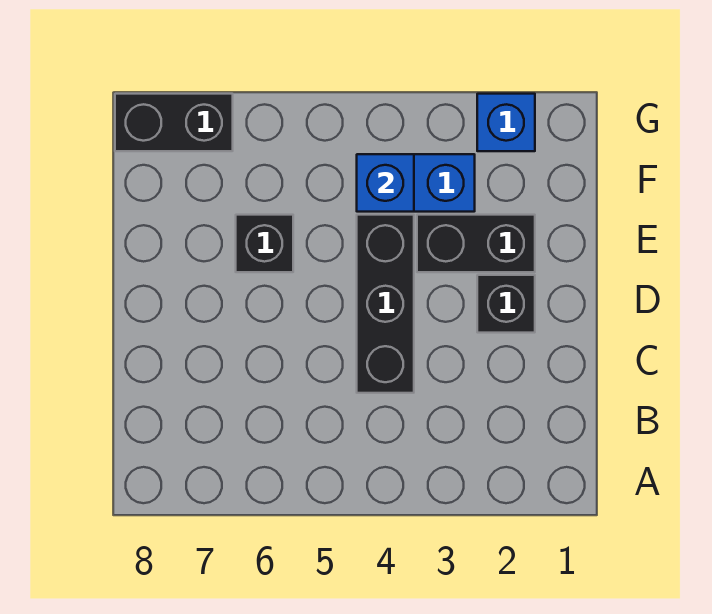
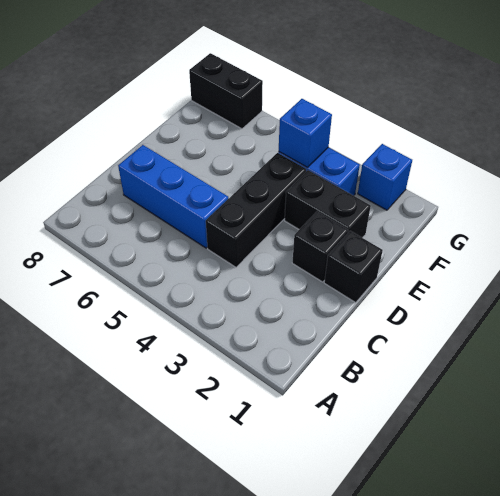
none -> blue 1x3 brick [118,145,228,248]
black 1x1 brick [236,215,293,272] -> black 1x1 brick moved to [324,231,383,303]

